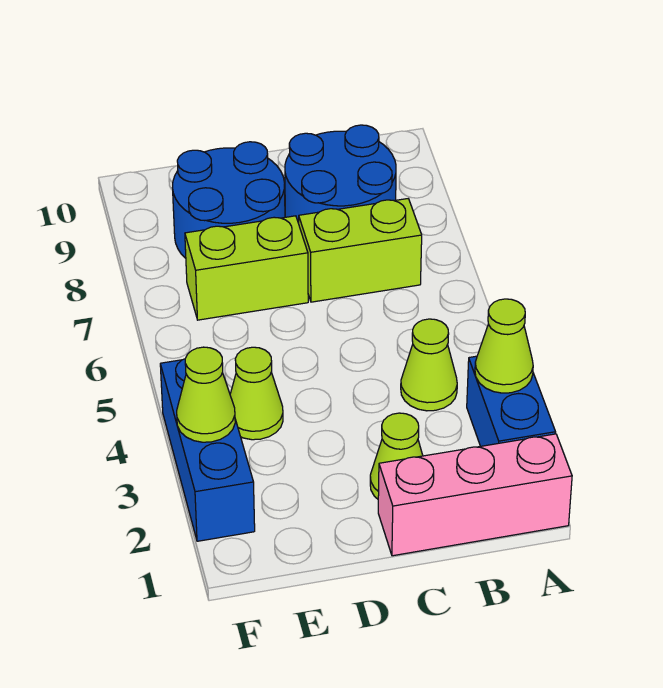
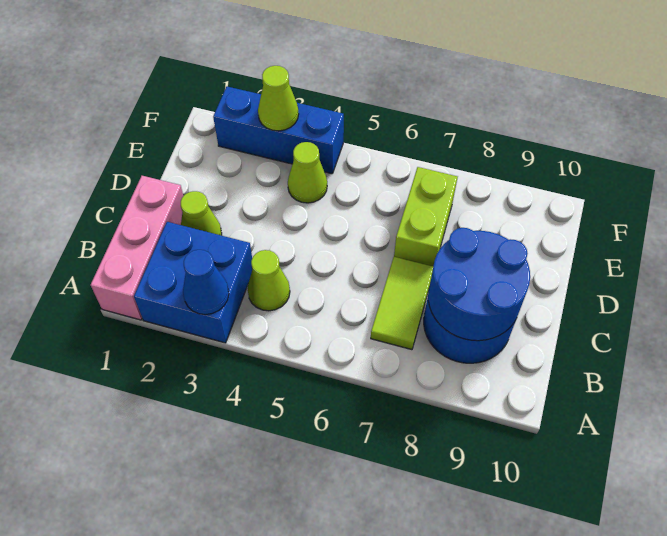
blue 1x2 brick [467,356,556,446] -> blue 2x2 brick [134,222,252,343]
lime 1x1 cone [475,299,533,393] -> blue 1x1 cone [183,250,229,315]
lime 1x2 brick [299,199,422,302] -> lime 1x2 tile [371,257,433,350]
blue 2x2 round brick [172,142,285,258] -> blue 2x2 round brick moved to [428,228,530,341]

